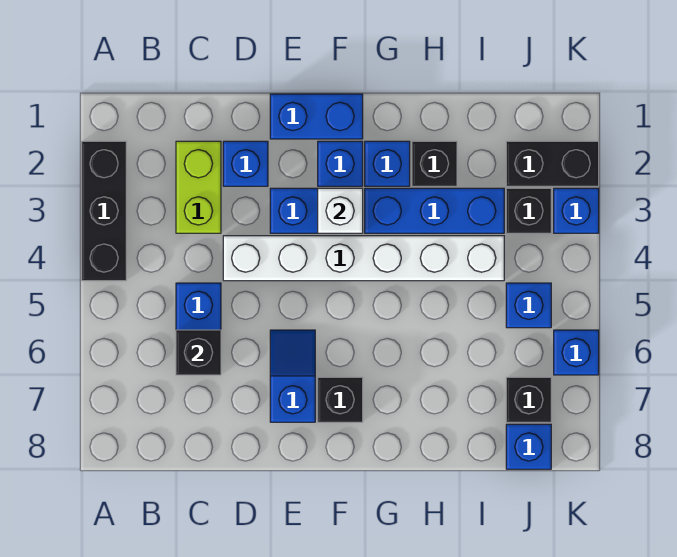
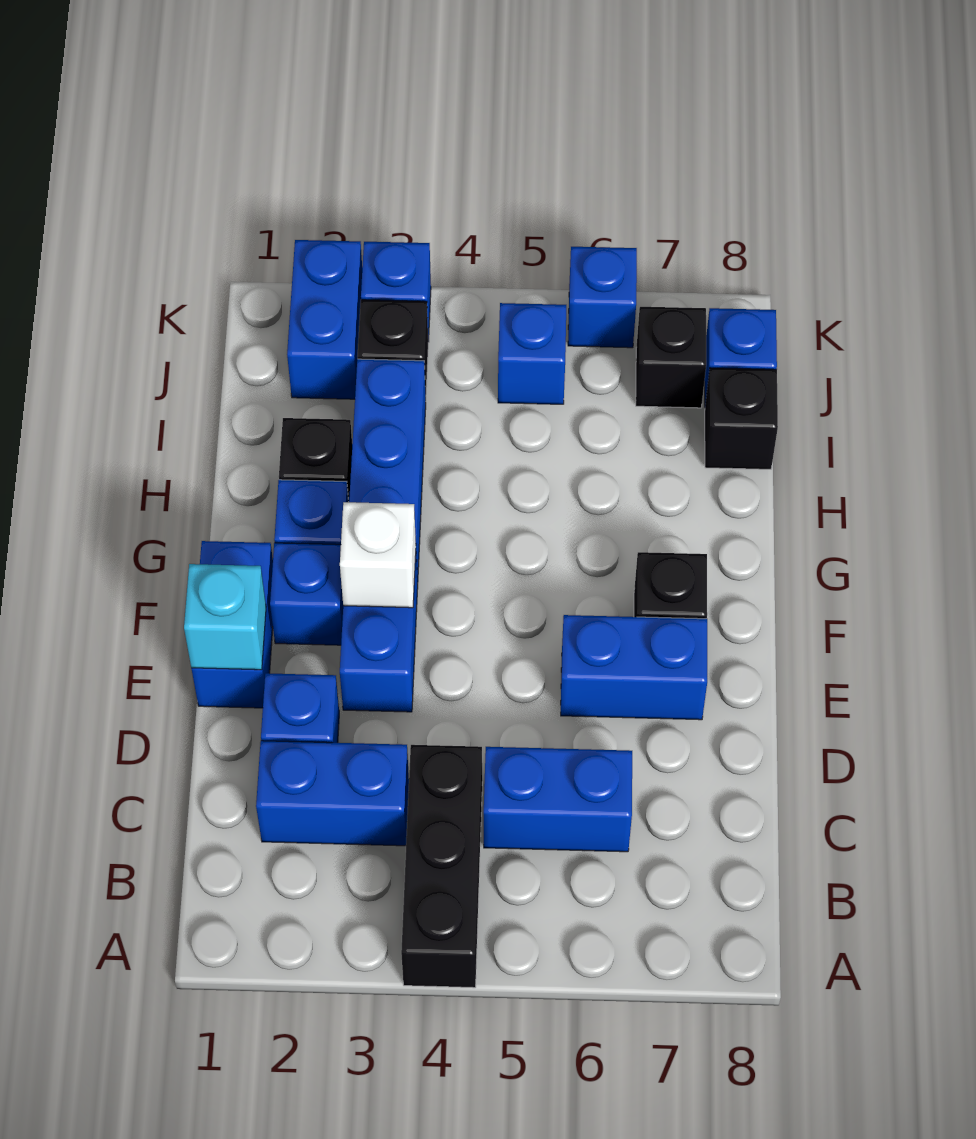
black 1x3 brick [82,141,126,281] -> black 1x3 brick turned to [401,745,482,988]
lime 1x2 brick [176,141,221,233] -> blue 1x2 brick [256,741,409,846]
black 1x1 brick [176,330,221,375] -> black 1x1 brick moved to [705,368,778,469]
white 1x6 brick [223,236,504,281] -> none
none -> cyan 1x1 brick [184,564,266,670]
blue 1x2 slope [270,330,315,422] -> blue 1x2 brick [561,615,707,720]
black 1x2 brick [506,141,599,186] -> blue 1x2 brick [287,240,362,399]

